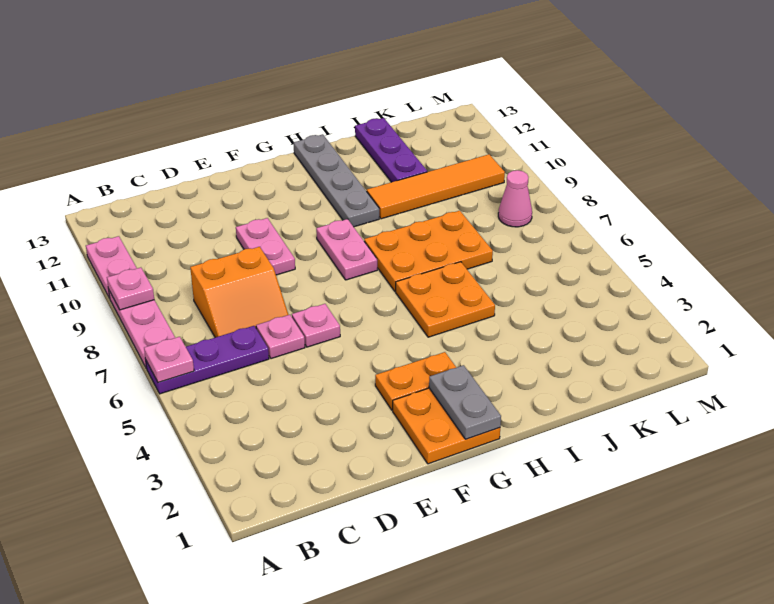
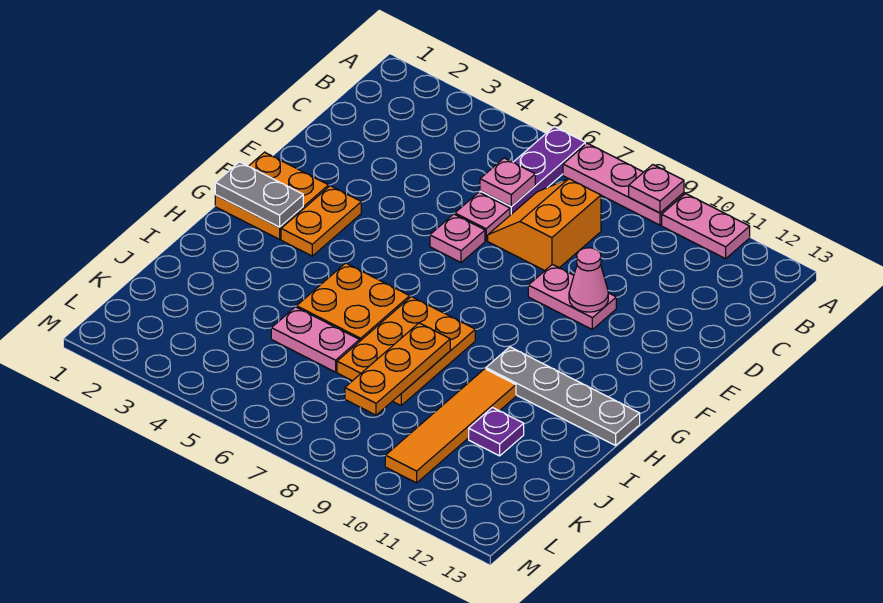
pink 1x1 plate [144,337,194,383] -> pink 1x1 plate moved to [480,158,535,206]
pink 1x2 plate [316,219,377,280] -> pink 1x2 plate moved to [271,307,359,372]
none -> orange 1x3 plate [345,323,450,415]
purple 1x3 plate [355,118,427,182] -> purple 1x1 plate [469,408,524,456]
pink 1x1 cone [498,170,532,227] -> pink 1x1 cone moved to [569,248,608,312]

